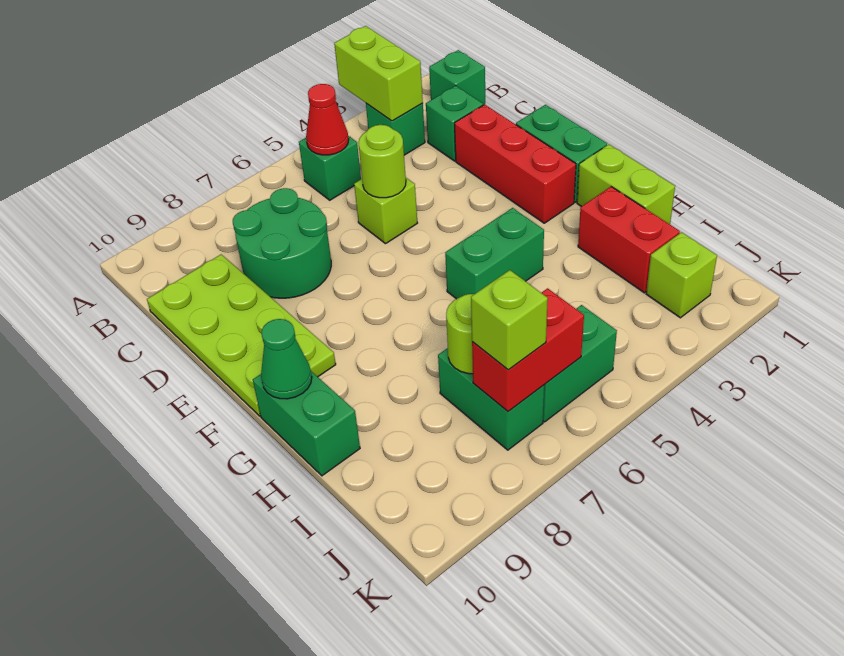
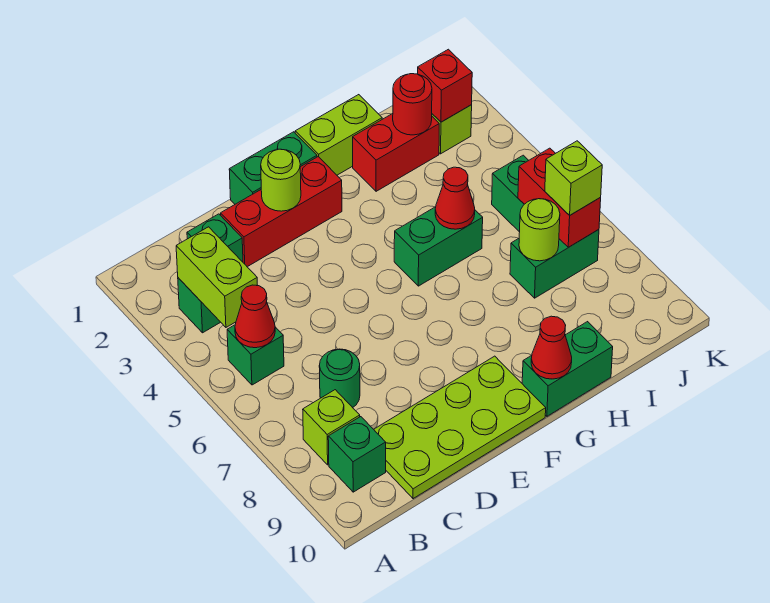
lime 1x2 brick [334,26,423,121] -> lime 1x2 brick turned to [176,227,258,327]
green 1x1 brick [429,50,485,105] -> green 1x1 brick moved to [328,417,386,492]
green 2x2 round brick [233,188,331,298] -> green 1x1 round brick [319,349,360,408]
lime 1x1 brick [354,178,417,244] -> lime 1x1 brick moved to [303,390,360,465]
lime 1x1 round brick [358,125,406,198] -> lime 1x1 round brick moved to [261,149,301,211]
green 1x2 brick [445,208,544,299] -> green 1x2 brick turned to [394,207,483,286]
green 1x1 cone [261,319,312,399] -> red 1x1 cone [531,316,572,379]
none -> red 1x1 cone [435,167,475,229]
none -> red 1x1 round brick [393,74,432,135]
none -> red 1x1 brick [418,49,472,122]

